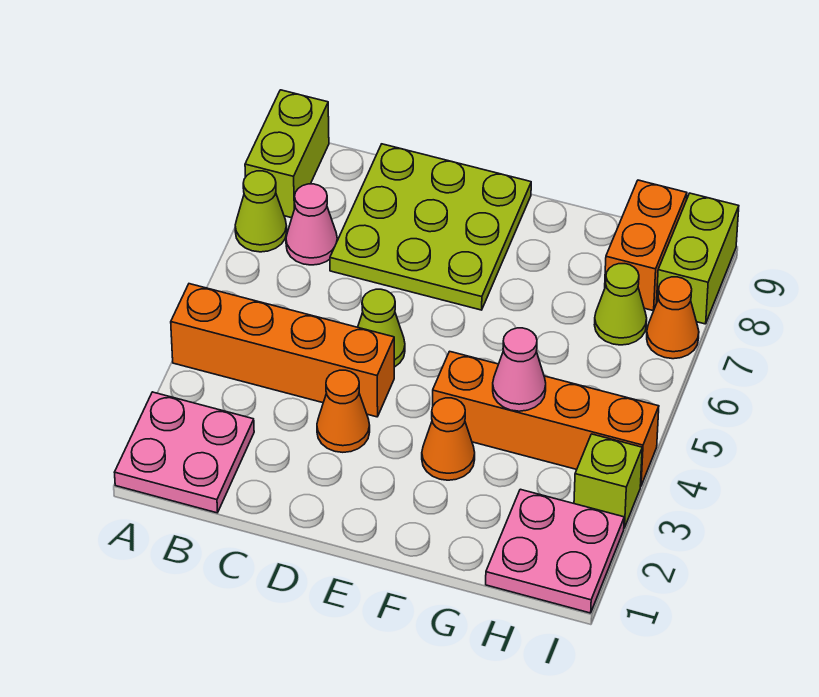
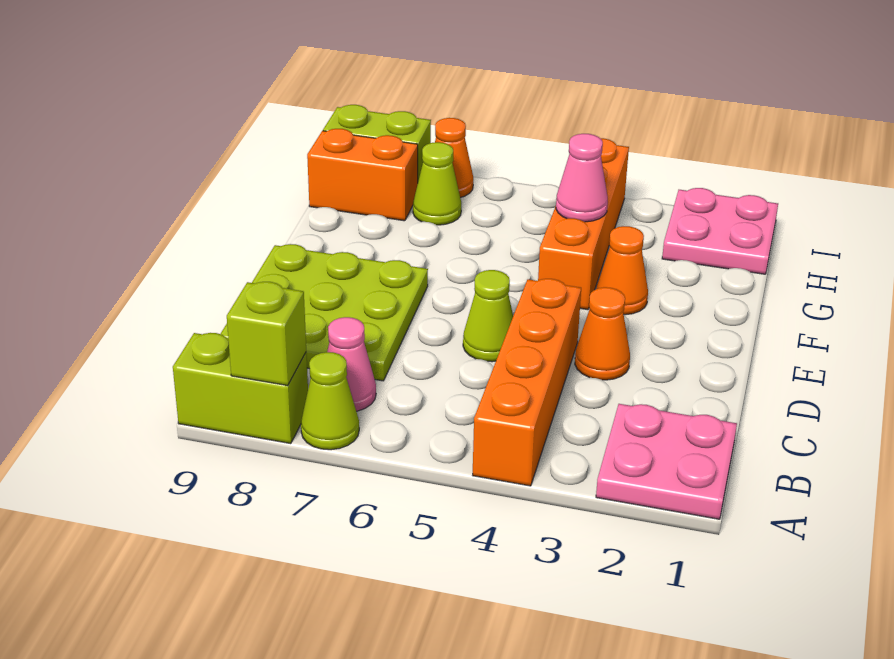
lime 1x1 brick [574,434,642,528] -> lime 1x1 brick moved to [227,282,306,386]

